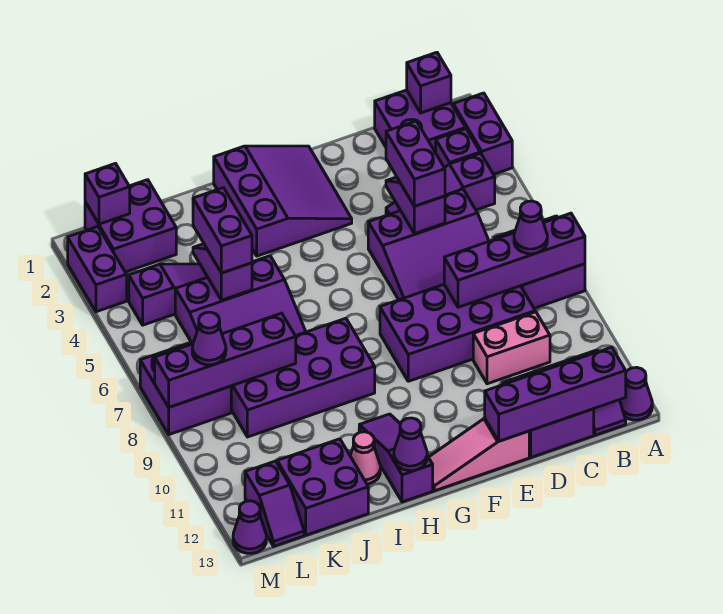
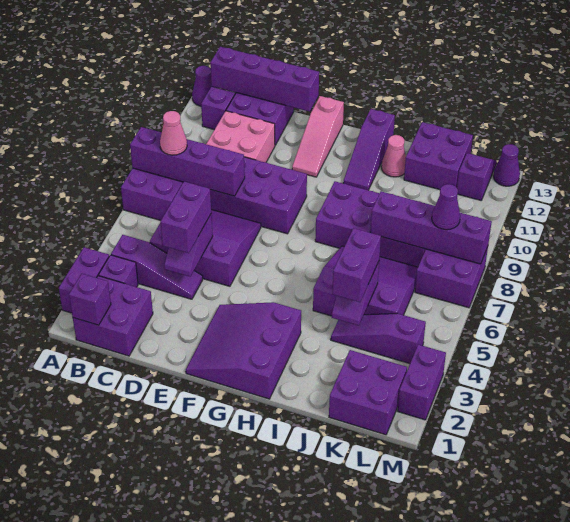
purple 1x1 cone [514,201,547,254] -> pink 1x1 cone [160,111,187,155]
pink 1x2 brick [473,312,550,384] -> pink 2x2 brick [206,111,275,162]
pink 1x3 slope [429,418,529,491] -> pink 1x3 slope turned to [292,96,344,177]
purple 1x1 cone [394,418,427,471] -> none
purple 1x1 brick [85,164,130,224] -> none

